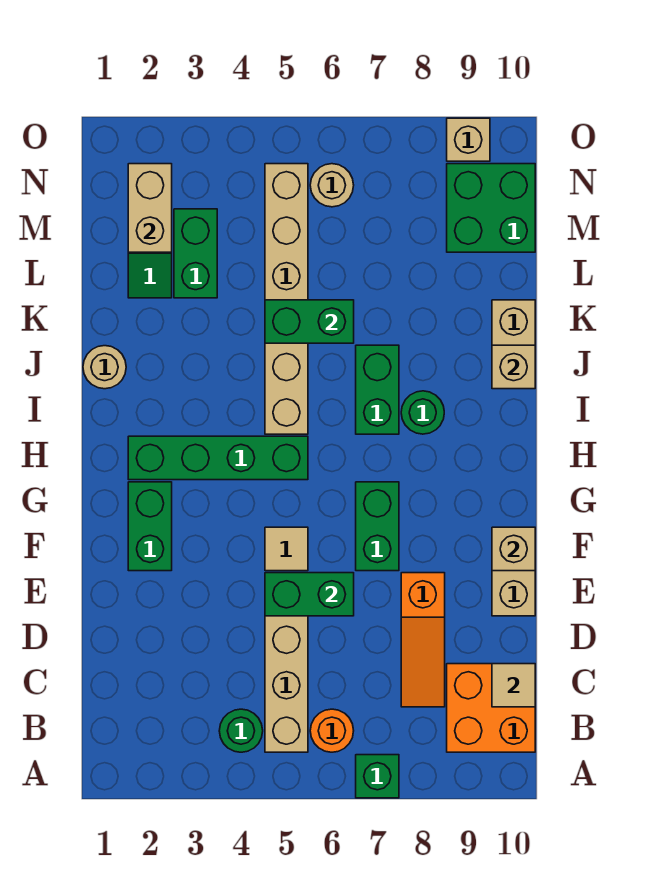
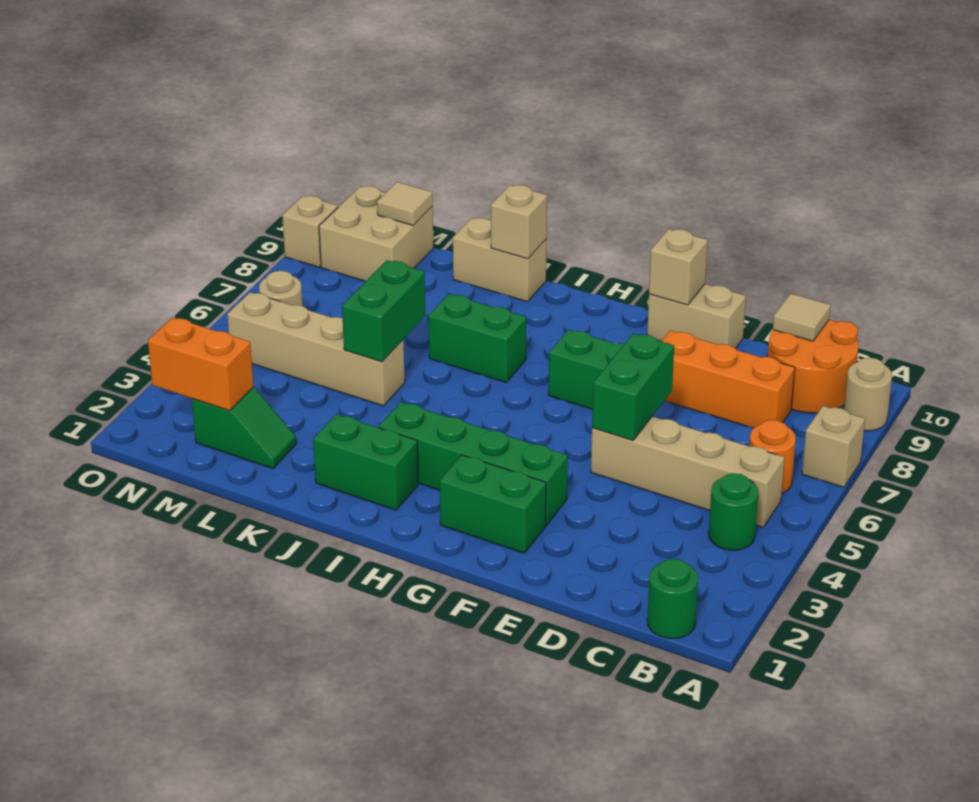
green 1x1 brick [356,755,399,798] -> tan 1x1 brick [802,406,865,487]
orange 2x2 brick [447,664,535,752] -> orange 2x2 round brick [768,320,859,413]
orange 1x3 slope [401,573,445,707] -> orange 1x3 brick [661,331,795,428]
tan 1x1 tile [265,527,308,571] -> tan 1x1 tile moved to [377,182,433,225]
green 1x4 brick [128,436,308,480] -> green 1x4 brick turned to [379,402,568,525]
tan 1x6 brick [265,164,308,434] -> tan 1x4 brick [227,292,405,406]
green 1x1 round brick [401,391,444,434] -> green 1x1 round brick moved to [647,559,698,638]
tan 1x1 round brick [83,346,126,389] -> tan 1x1 round brick moved to [844,358,892,431]
green 1x2 brick [174,209,217,298] -> green 1x2 brick moved to [313,414,418,510]
tan 1x2 brick [128,164,172,252] -> orange 1x2 brick [148,317,253,411]
green 2x2 brick [447,164,535,252] -> tan 2x2 brick [319,186,433,281]

